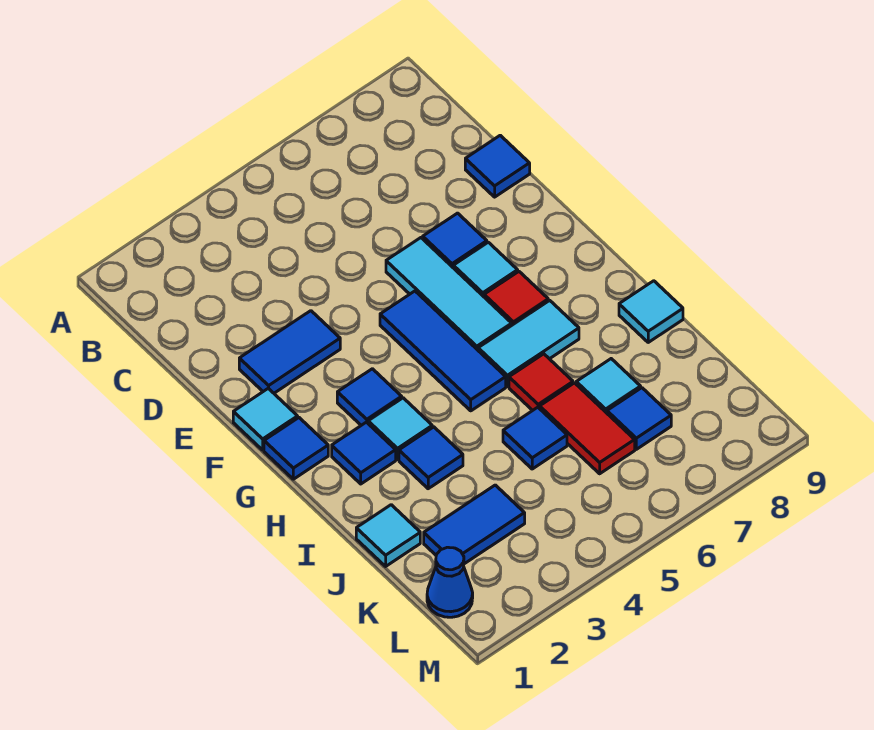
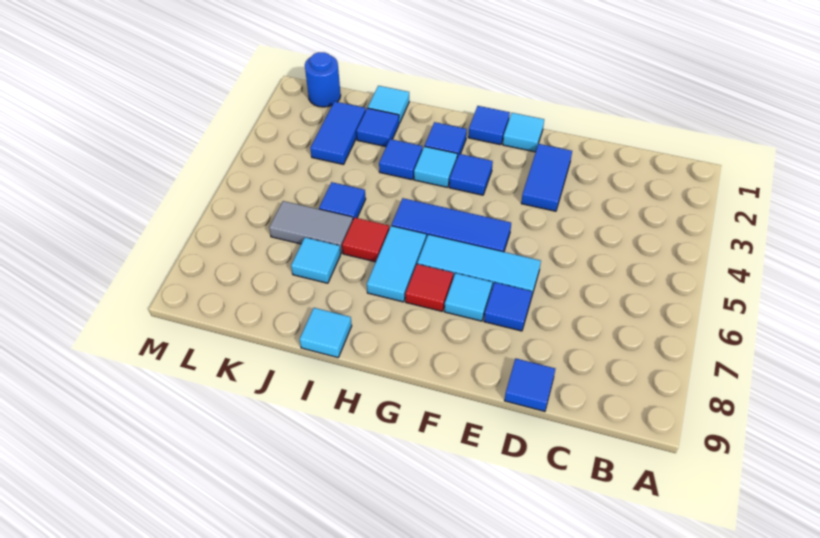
red 1x2 tile [540,383,635,474] -> grey 1x2 tile [269,201,353,253]
blue 1x1 tile [607,388,671,449] -> blue 1x1 tile moved to [356,108,399,147]
blue 1x1 cone [427,547,473,617] -> blue 1x1 round brick [305,52,341,107]

